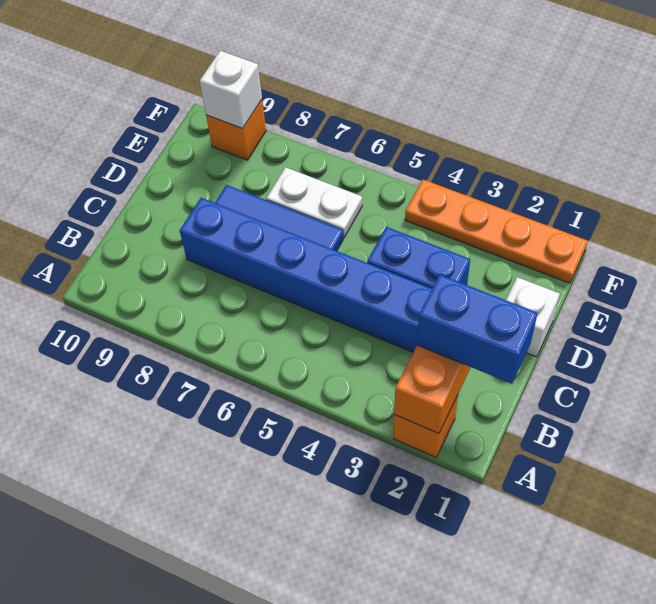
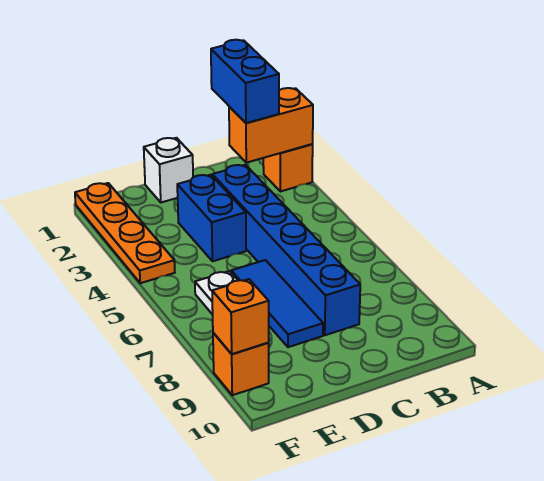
white 1x1 brick [200,51,262,129] -> orange 1x1 brick [212,279,269,354]

